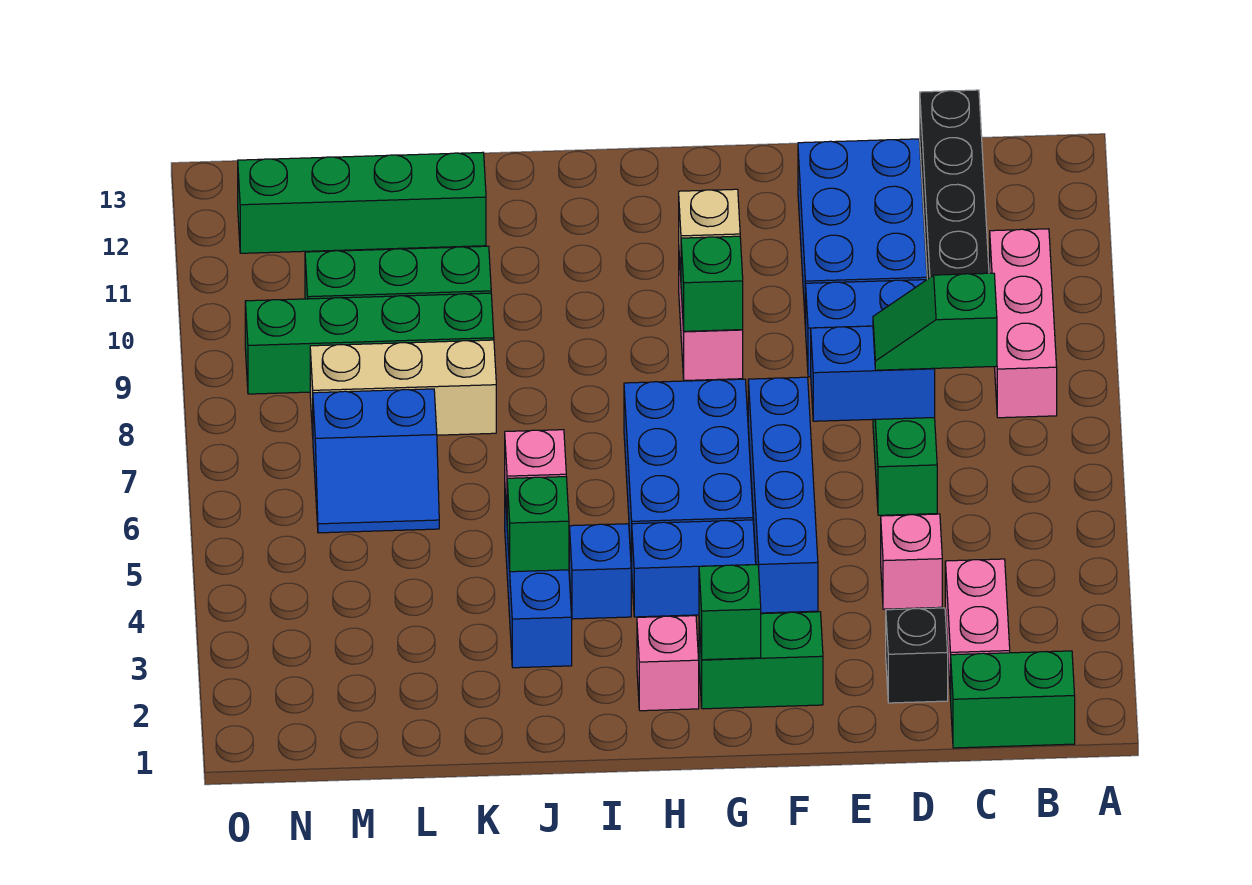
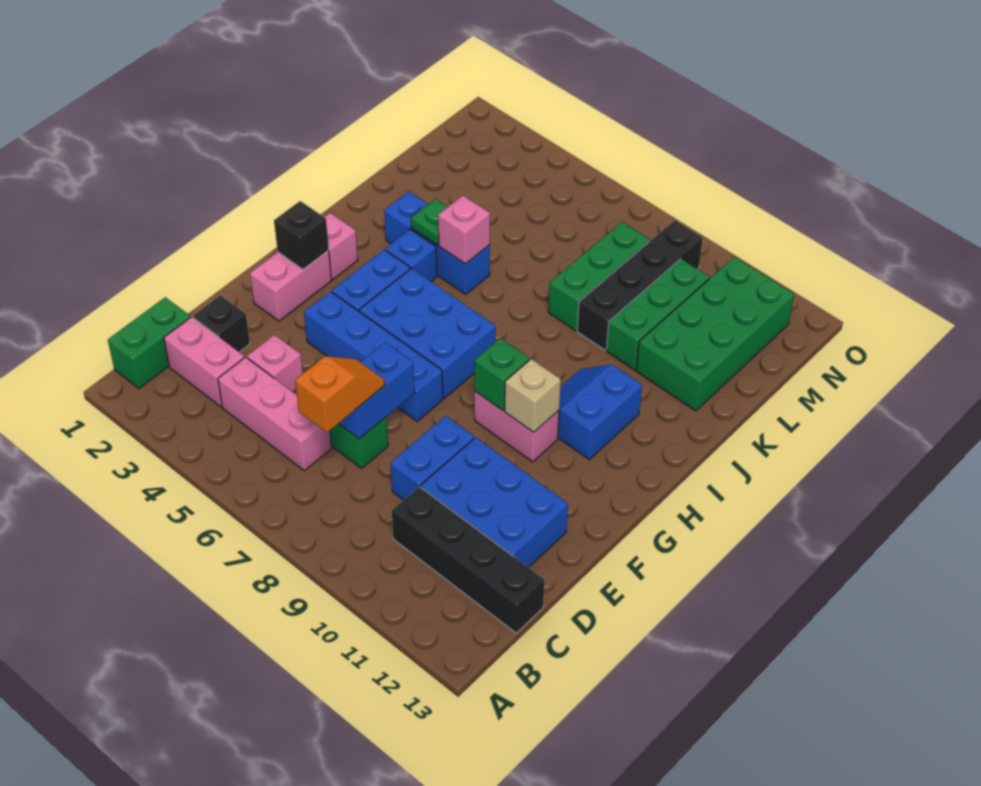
pink 1x3 brick [990,229,1057,418] -> pink 1x3 brick moved to [218,357,332,471]
green 1x2 slope [873,273,997,370] -> orange 1x2 slope [295,356,385,433]
green 1x2 brick [699,612,823,709] -> pink 1x2 brick [250,250,332,321]
green 1x1 brick [699,565,761,660] -> black 1x1 brick [274,201,329,269]
green 1x1 brick [507,477,569,572] -> green 1x1 plate [411,199,448,245]
tan 1x3 brick [310,340,496,435] -> green 1x3 brick [548,222,650,331]
green 1x4 brick [245,293,494,394] -> black 1x4 brick [577,220,703,350]
green 1x4 brick [238,152,486,253] -> green 2x4 brick [636,257,794,411]
blue 2x2 slope [313,389,439,533] -> blue 2x2 slope moved to [558,365,642,460]

